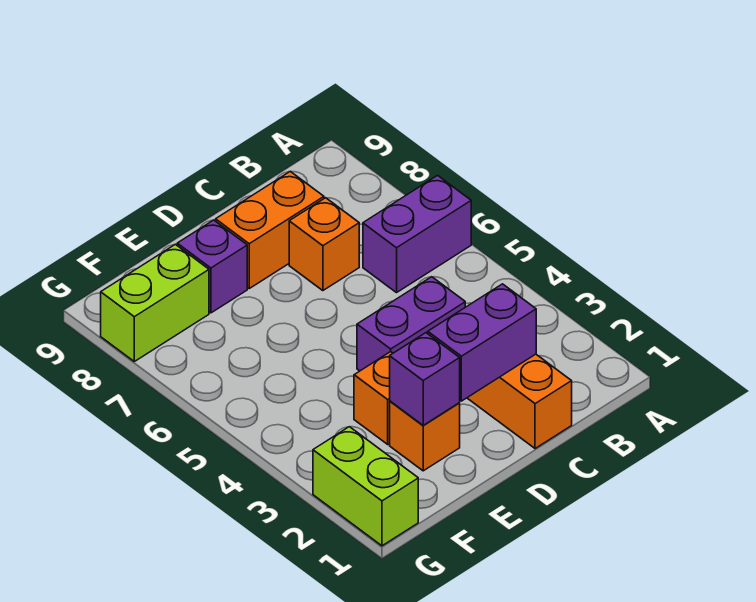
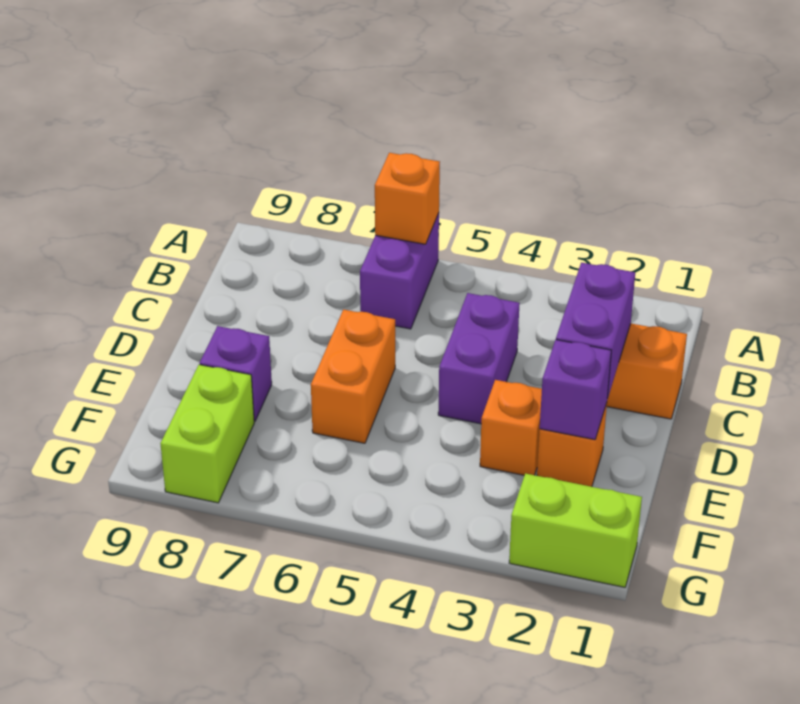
orange 1x1 brick [289,198,359,291] -> orange 1x1 brick moved to [375,153,440,244]
orange 1x2 brick [216,171,324,288] -> orange 1x2 brick moved to [311,309,395,443]

